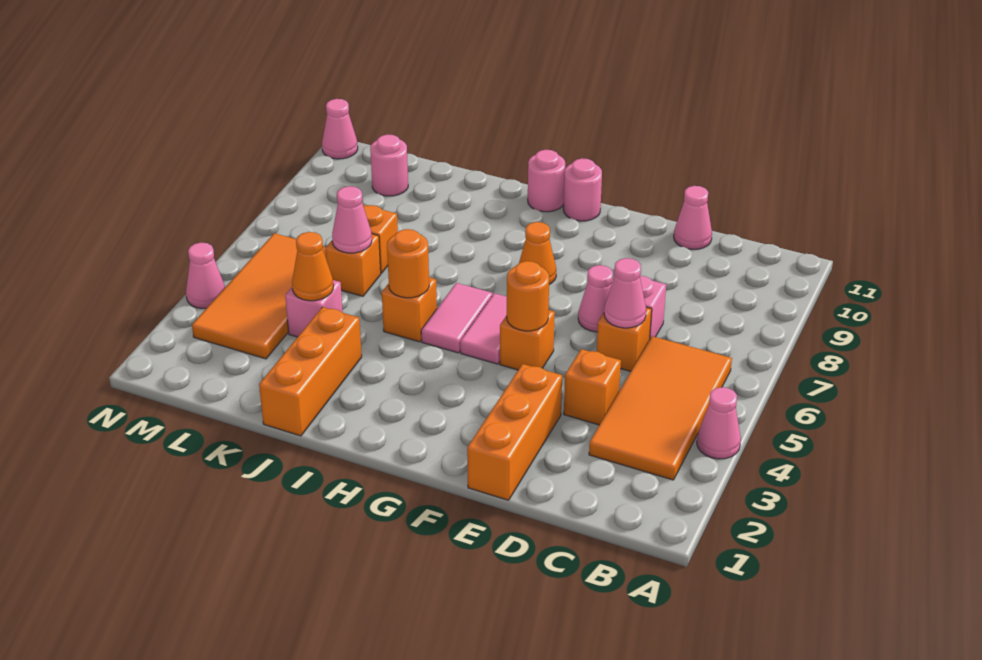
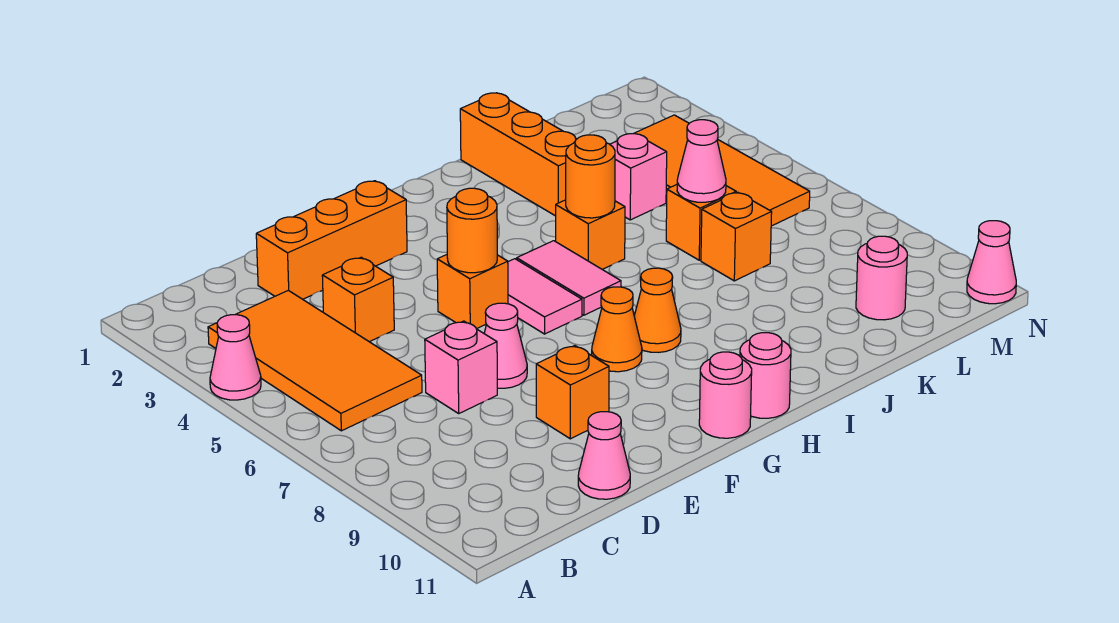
orange 1x1 brick [597,307,652,371] -> orange 1x1 brick moved to [536,346,609,439]
pink 1x1 cone [604,258,646,328] -> none
orange 1x3 brick [467,364,562,500] -> orange 1x3 brick turned to [256,181,407,299]
orange 1x1 cone [292,232,333,301] -> orange 1x1 cone moved to [634,268,681,352]
pink 1x1 cone [186,243,225,309] -> none

